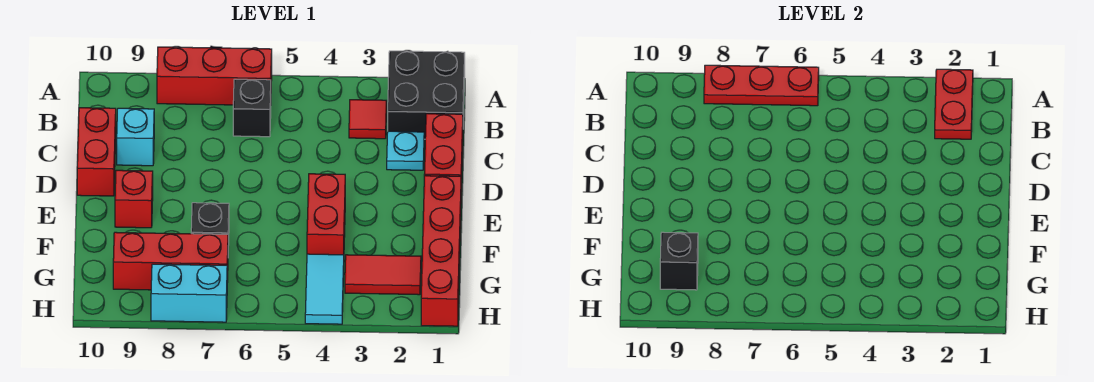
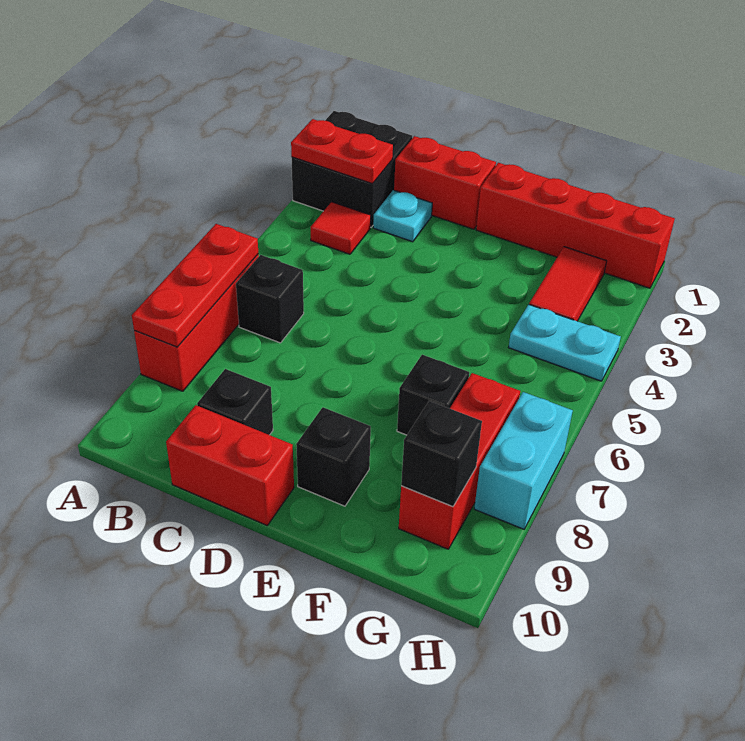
cyan 1x1 brick [117,108,154,166] -> black 1x1 brick [197,369,273,435]
red 1x2 brick [307,174,345,255] -> none
red 1x1 brick [115,170,153,228] -> black 1x1 brick [296,407,371,506]
cyan 1x2 tile [305,254,344,324] -> cyan 1x2 plate [509,305,621,381]

